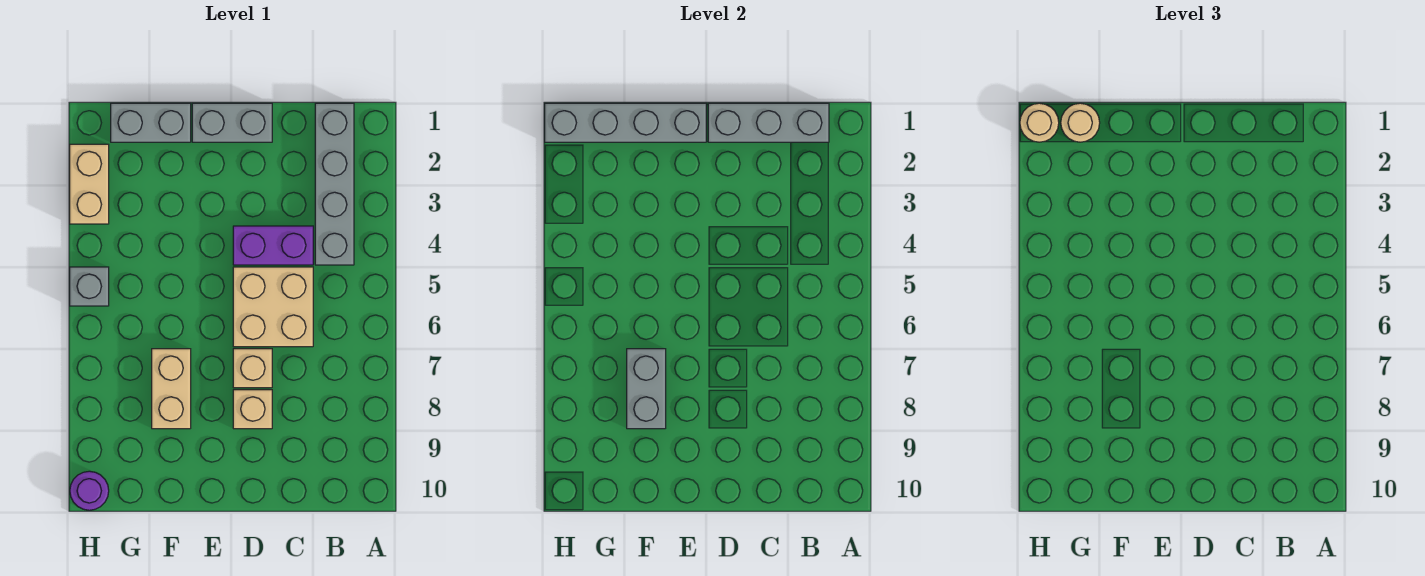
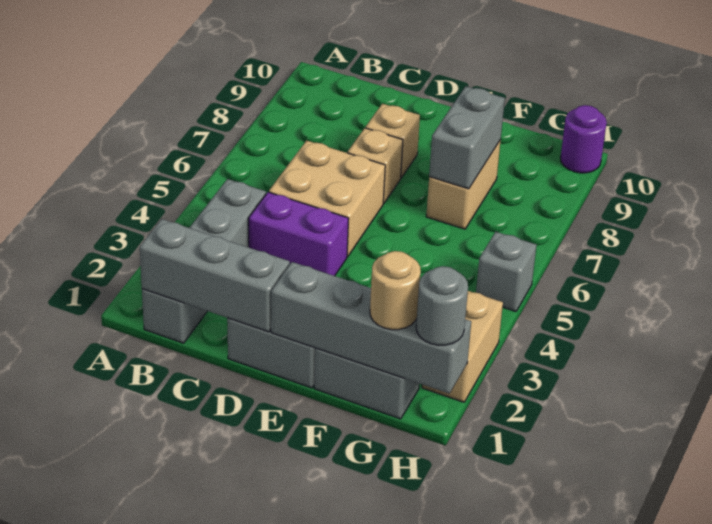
tan 1x1 round brick [1020,103,1059,142] -> grey 1x1 round brick [416,266,468,345]

